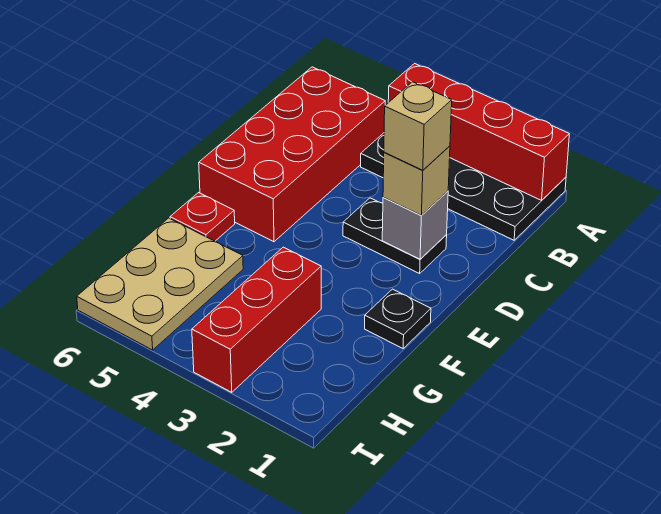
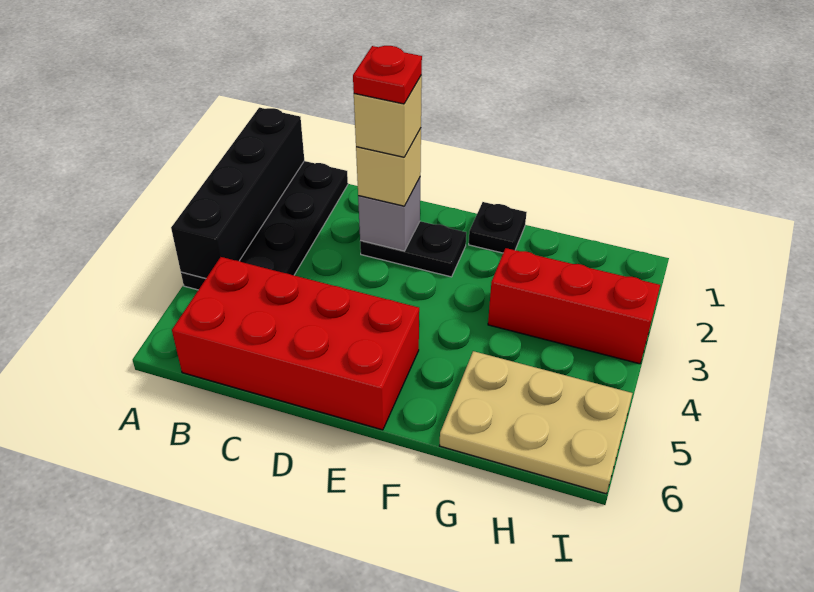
red 1x4 brick [388,64,569,200] -> black 1x4 brick [171,108,304,278]
black 1x2 plate [343,198,447,273] -> black 1x2 plate turned to [360,221,466,277]
red 1x1 plate [170,193,235,241] -> red 1x1 plate moved to [353,46,422,104]

